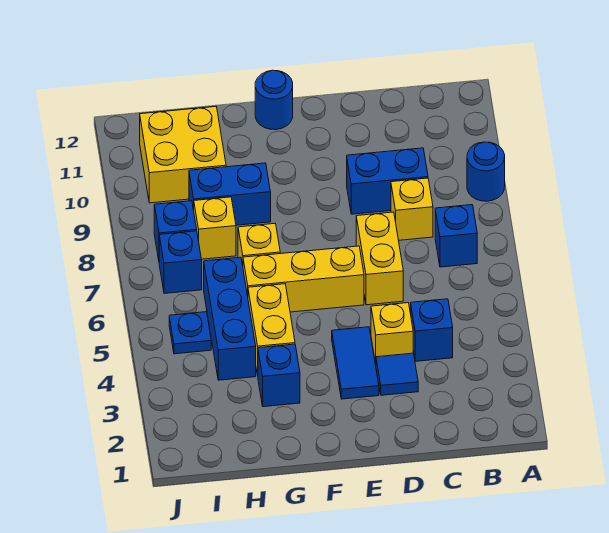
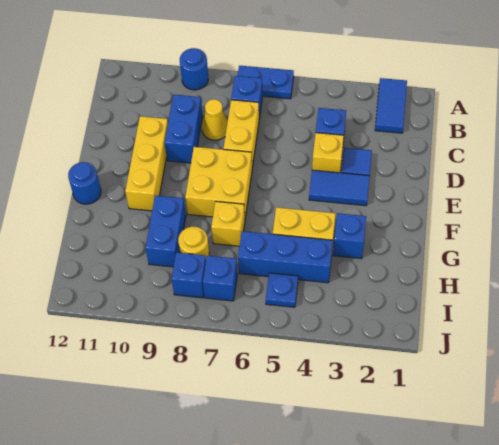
none -> blue 1x2 tile [375,78,407,133]
none -> blue 1x2 plate [237,66,294,99]
yellow 1x1 brick [391,178,433,240] -> yellow 1x1 cone [202,99,228,140]
yellow 1x2 brick [356,212,403,305] -> yellow 1x2 brick turned to [224,100,259,168]
yellow 1x3 brick [243,246,364,312] -> yellow 1x3 brick moved to [125,116,168,211]
yellow 1x1 brick [194,197,236,259] -> yellow 1x1 round brick [178,227,209,258]
yellow 2x2 brick [140,107,226,203] -> yellow 2x2 brick moved to [185,147,252,217]

